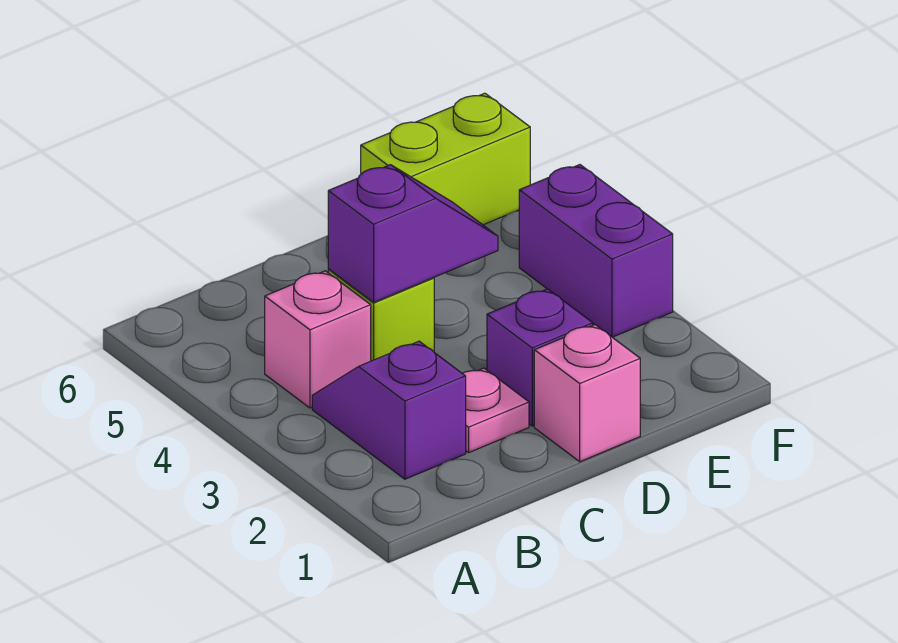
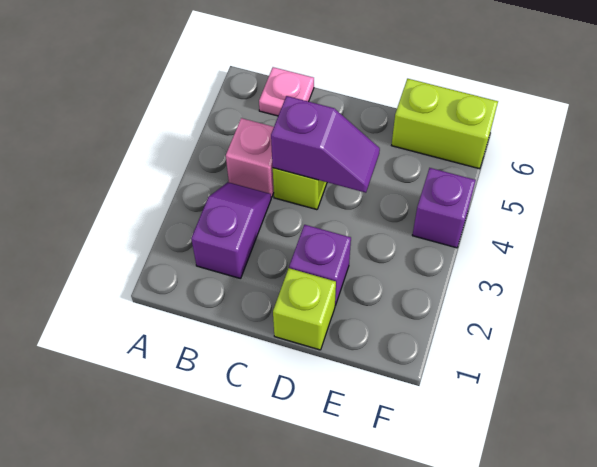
pink 1x1 plate [462,368,529,453] -> pink 1x1 plate moved to [259,67,314,116]
pink 1x1 brick [534,325,640,462] -> lime 1x1 brick [273,268,336,350]
purple 1x2 brick [519,165,673,337] -> purple 1x1 brick [412,168,476,248]

